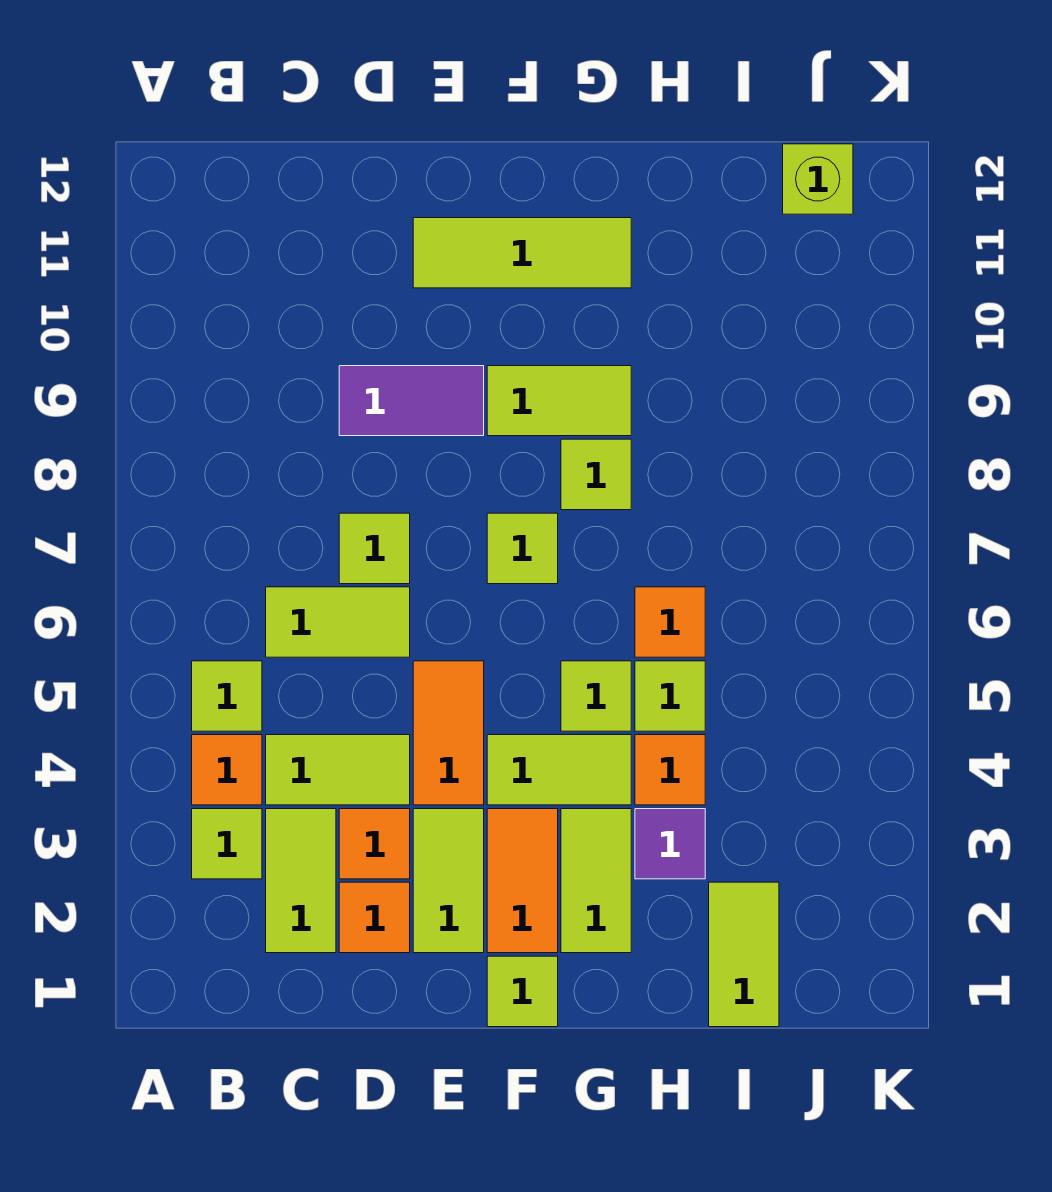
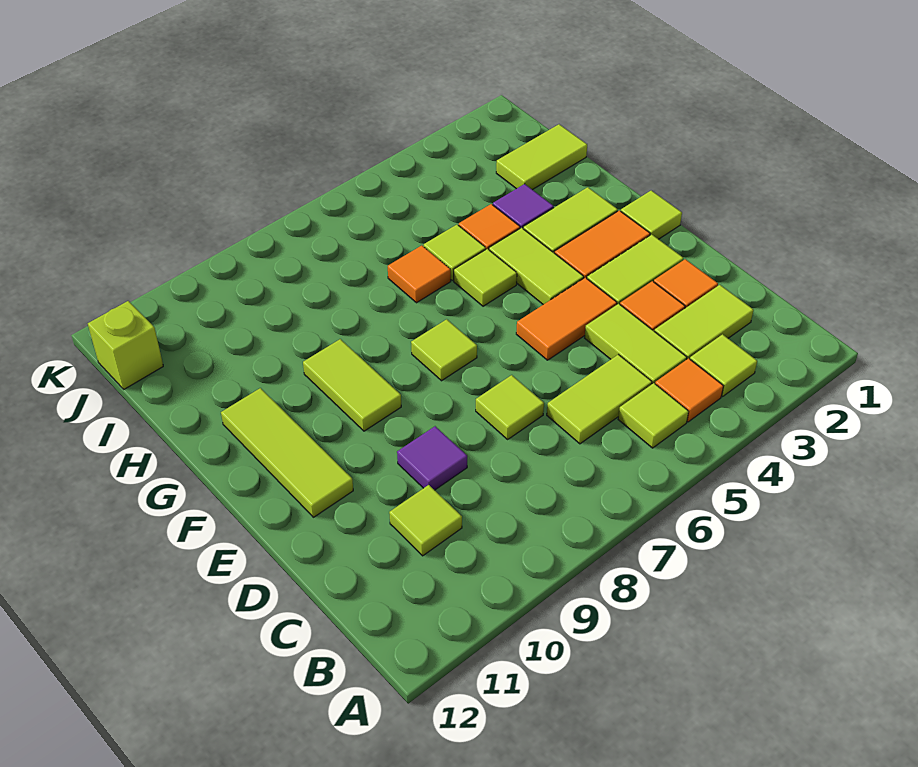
lime 1x2 tile [266,587,410,657] -> lime 1x2 tile turned to [547,354,652,444]
purple 1x2 tile [339,366,484,436] -> purple 1x1 tile [397,426,467,490]
lime 1x1 tile [561,439,631,510] -> lime 1x1 tile moved to [389,485,462,556]

